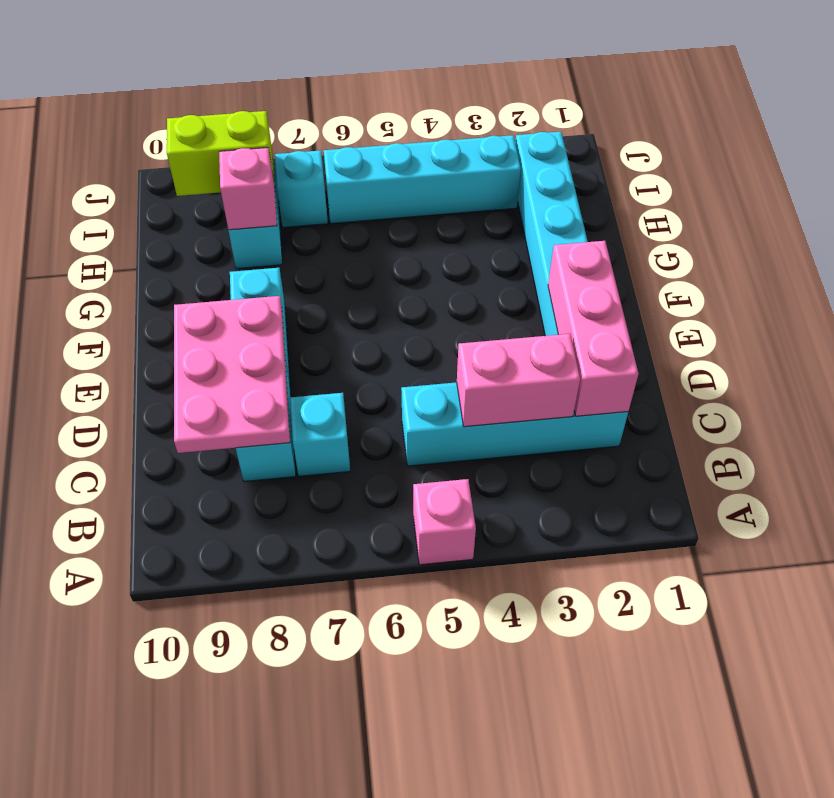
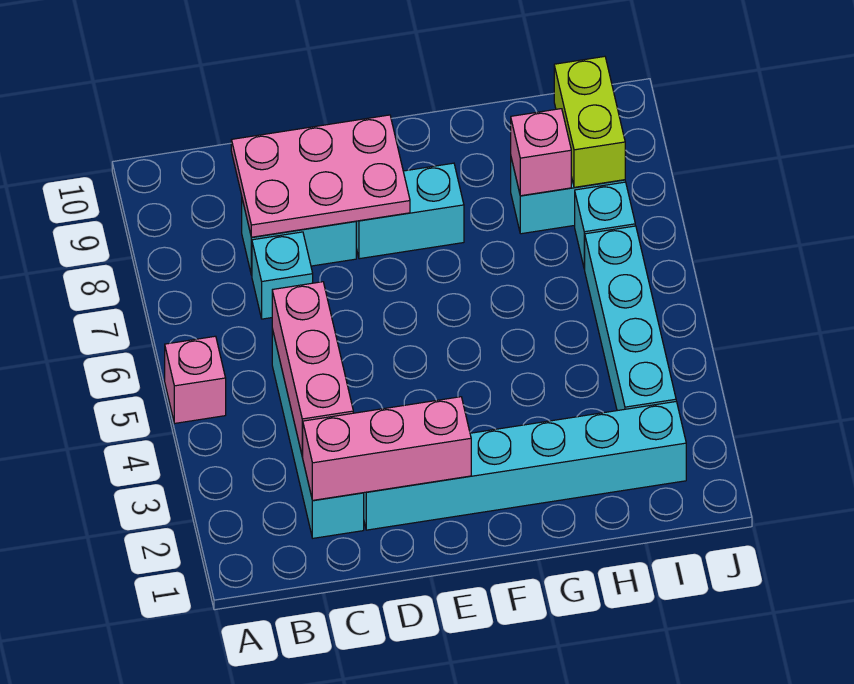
pink 1x2 brick [457,334,580,427] -> pink 1x3 brick [272,282,353,456]

